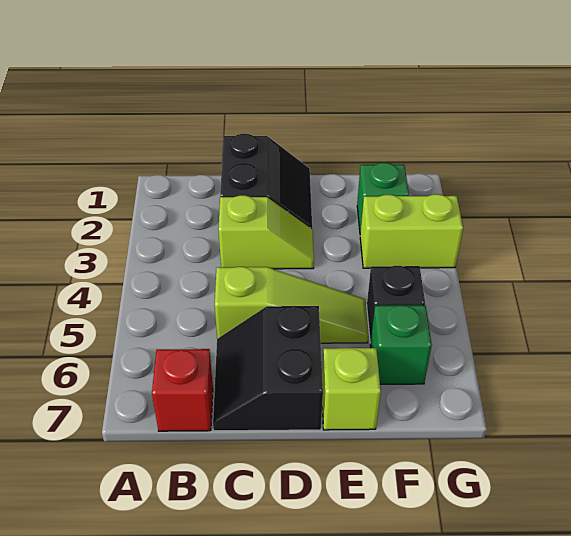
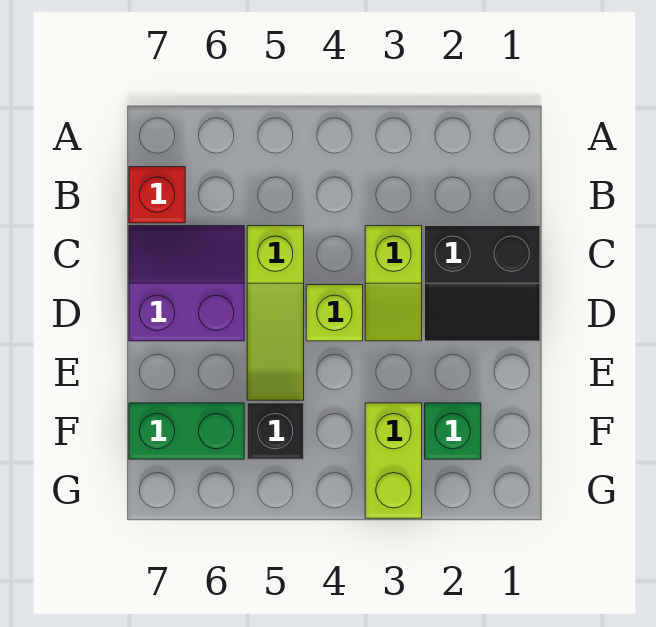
black 2x2 slope [213,306,323,431] -> purple 2x2 slope [129,226,244,341]
lime 1x1 brick [322,348,381,430] -> lime 1x1 brick moved to [306,285,363,341]
green 1x1 brick [370,305,432,384] -> green 1x2 brick [129,403,244,459]

